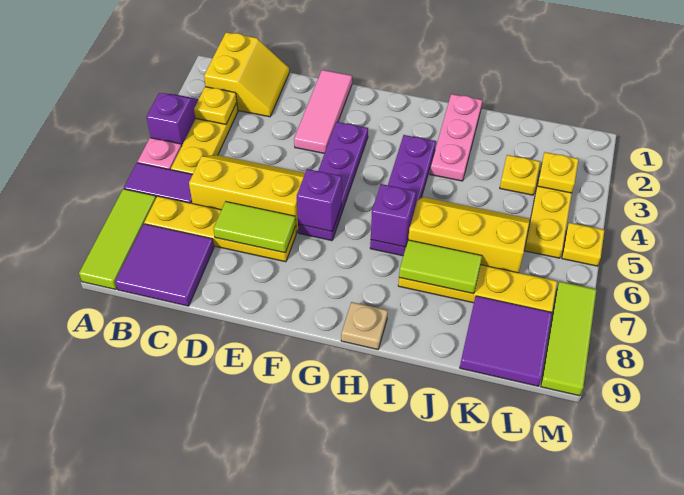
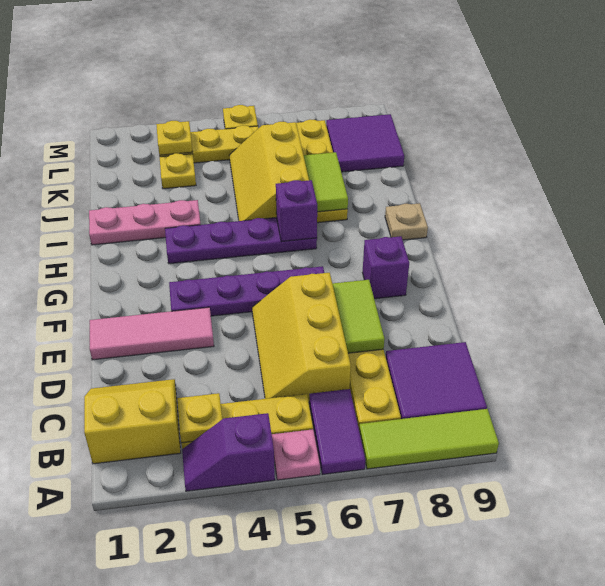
purple 1x1 brick [297,169,342,231] -> purple 1x1 brick moved to [363,236,409,299]
lime 1x3 tile [541,282,596,396] -> none

